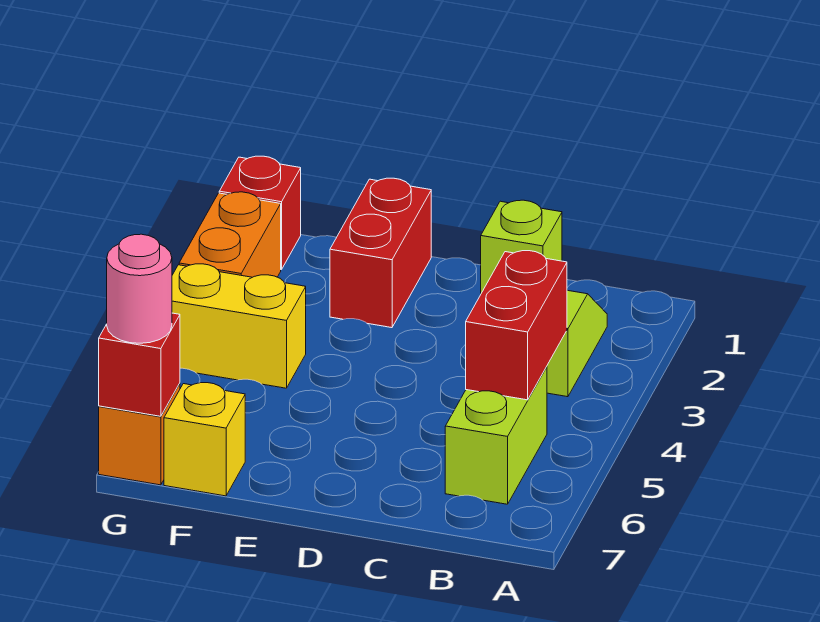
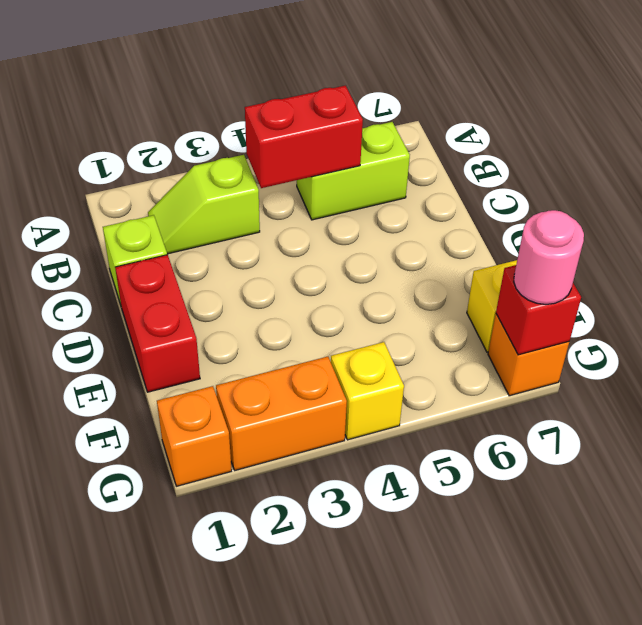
red 1x2 brick [330,178,431,328] -> red 1x2 brick turned to [115,255,200,392]
yellow 1x2 brick [172,264,306,388] -> yellow 1x1 brick [331,342,404,440]
red 1x1 brick [219,156,301,270] -> orange 1x1 brick [157,386,232,486]

